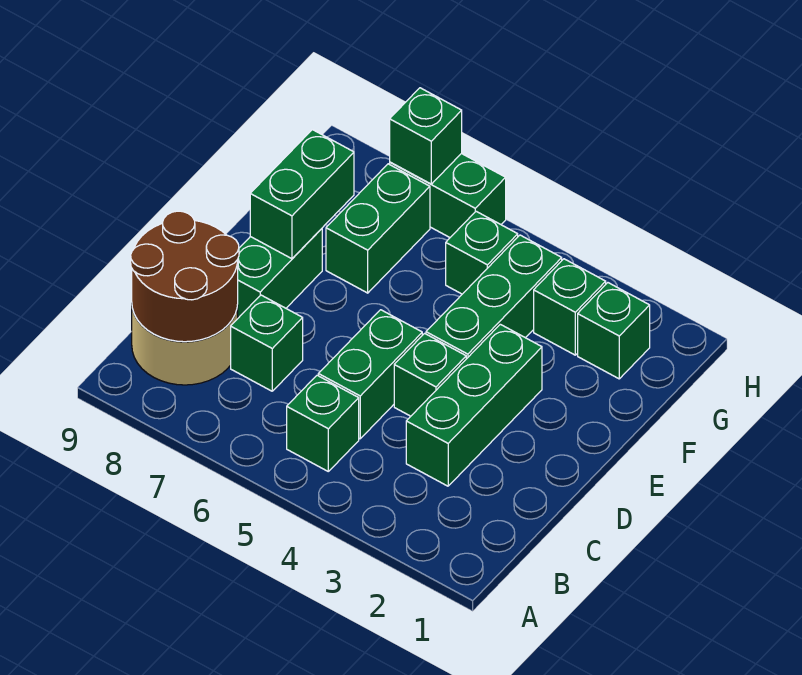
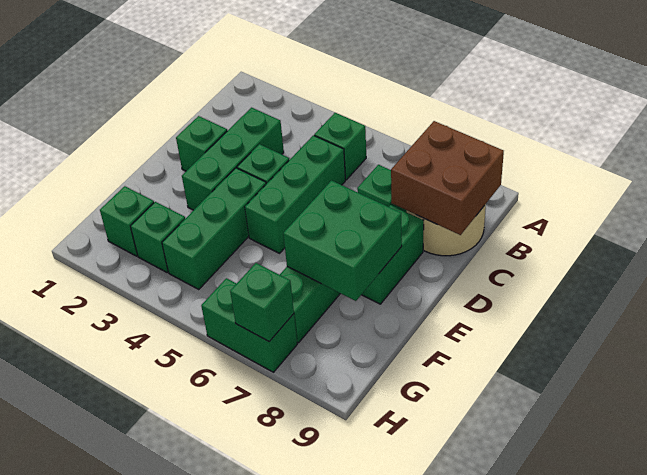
brown 2x2 round brick [131,211,239,342] -> brown 2x2 brick [391,121,504,235]
green 1x2 brick [318,310,422,439] -> green 1x3 brick [245,135,345,253]
green 1x2 brick [250,130,354,259] -> green 2x2 brick [283,181,402,301]
green 1x1 brick [446,211,518,294] -> green 1x1 brick moved to [176,116,227,171]

